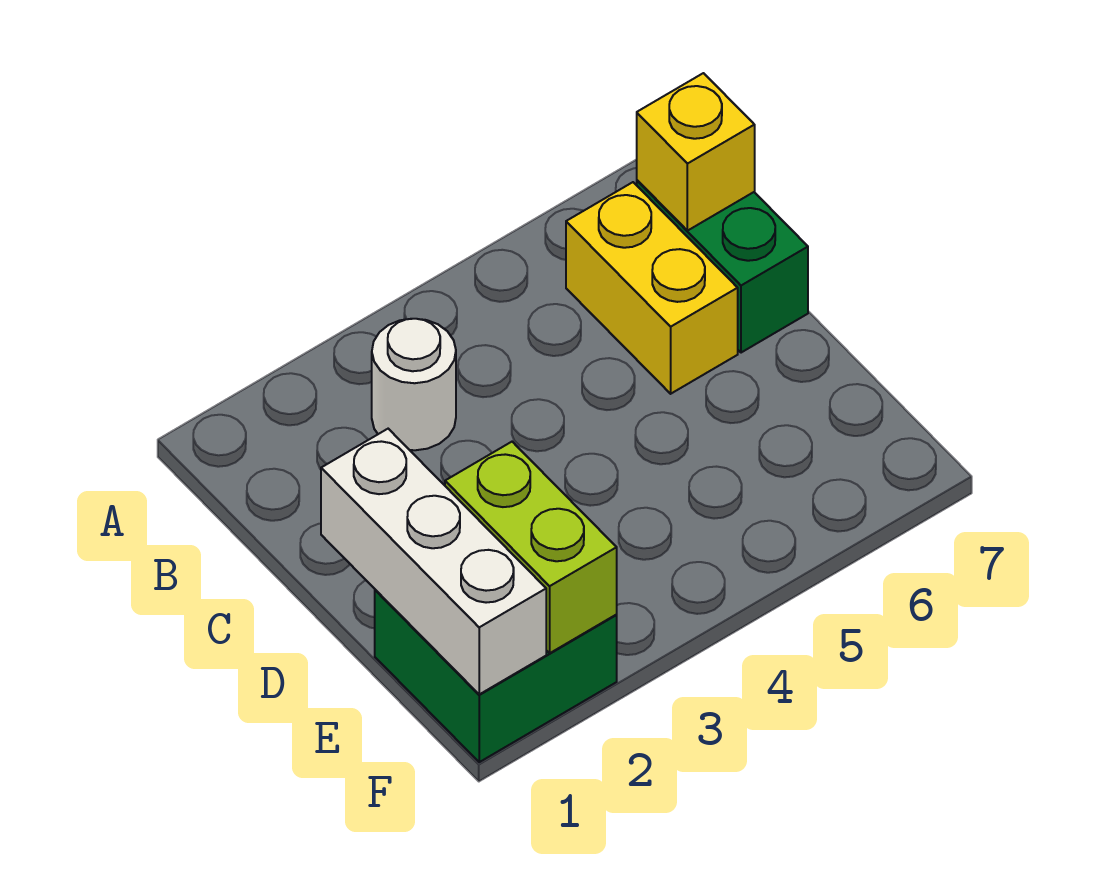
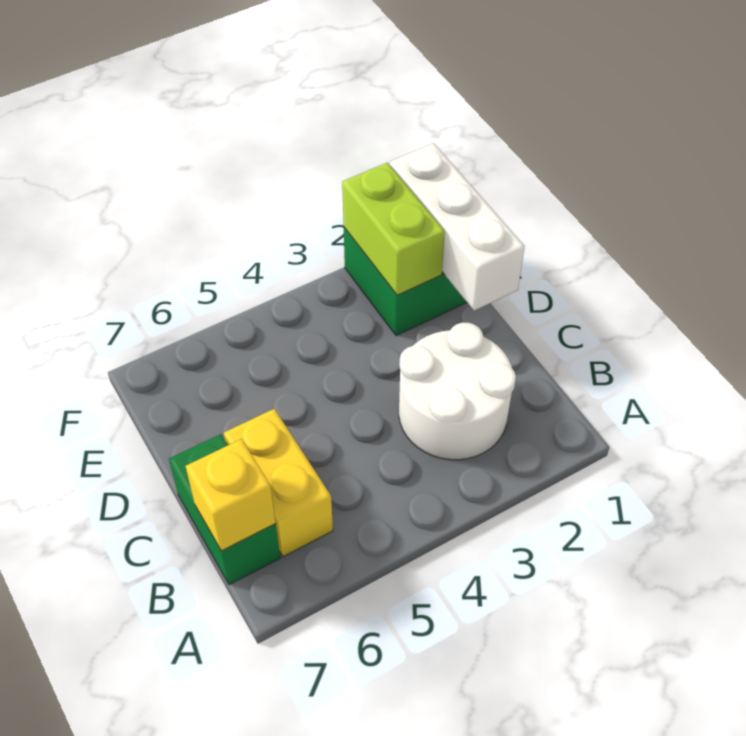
white 1x1 round brick [372,319,456,450] -> white 2x2 round brick [399,323,516,460]

